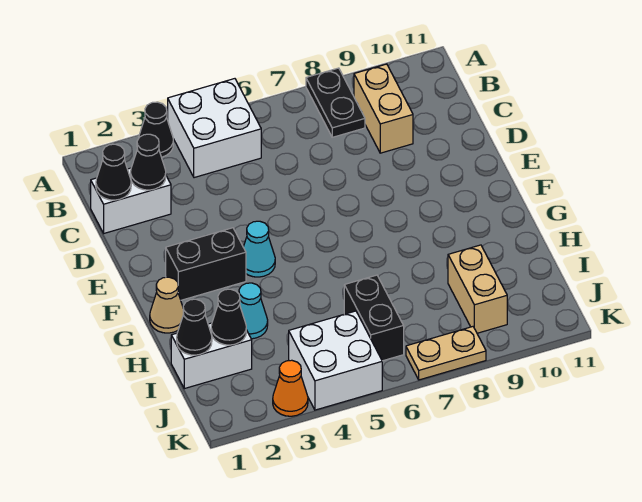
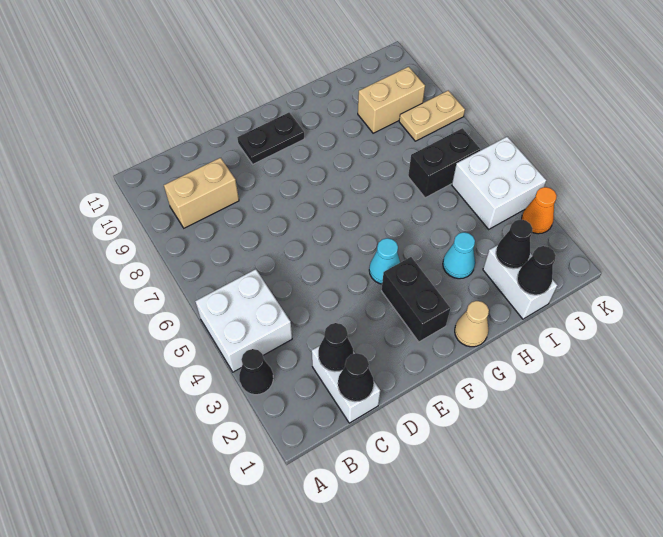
black 1x2 plate [306,68,365,137] -> black 1x2 plate moved to [237,113,304,164]
tan 1x2 plate [406,327,486,380] -> tan 1x2 plate turned to [399,91,465,141]

